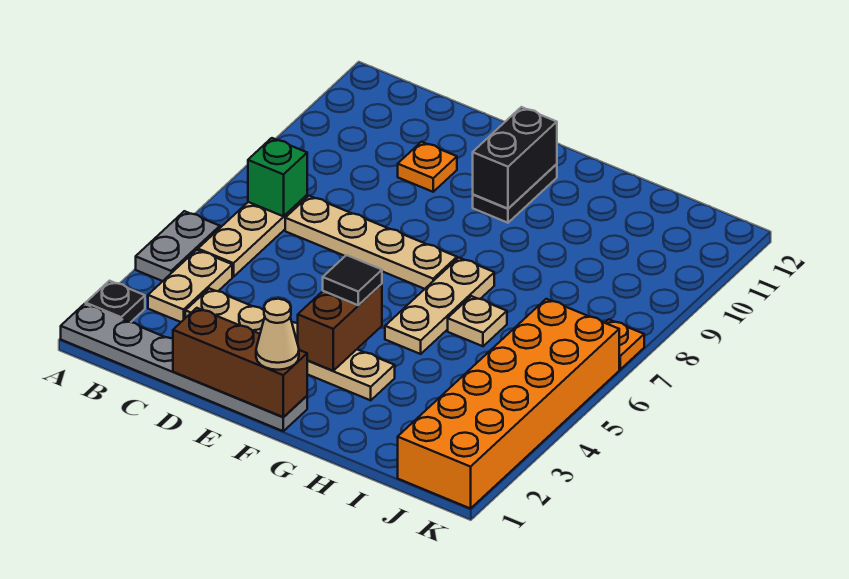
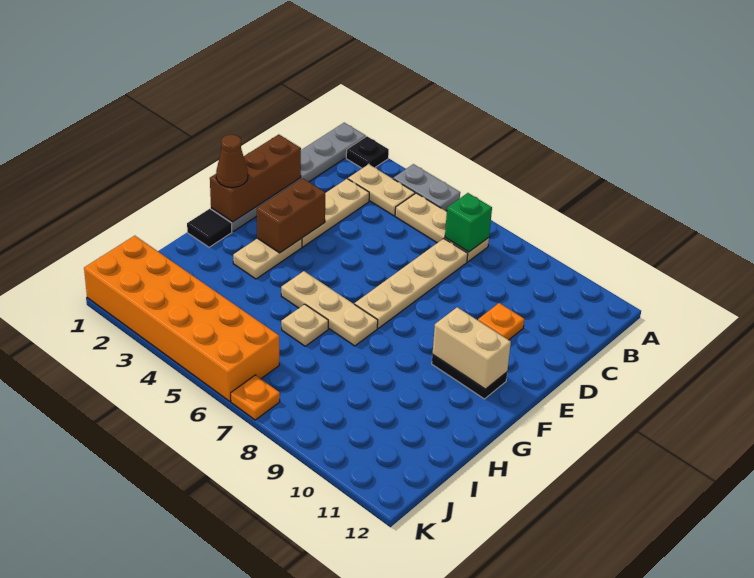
tan 1x1 cone [256,299,299,370] -> brown 1x1 cone [216,135,248,187]
brown 1x2 brick [298,284,382,371] -> brown 1x2 brick turned to [257,178,325,253]
black 1x1 tile [323,255,382,305] -> black 1x1 tile moved to [187,209,232,247]
black 1x2 brick [473,107,557,209] -> tan 1x2 brick [432,307,511,389]

